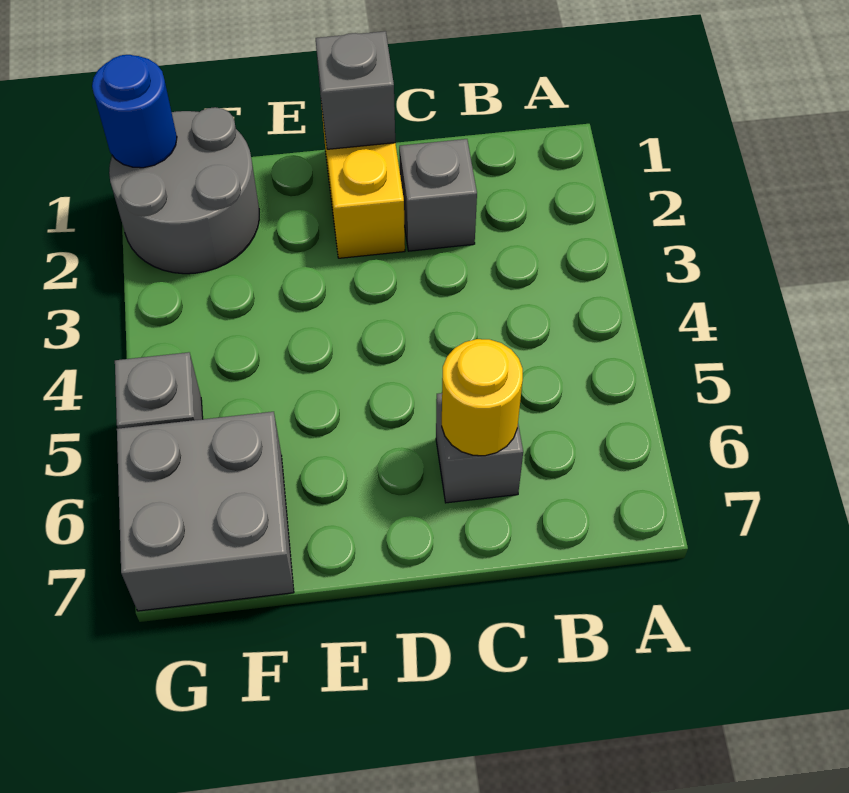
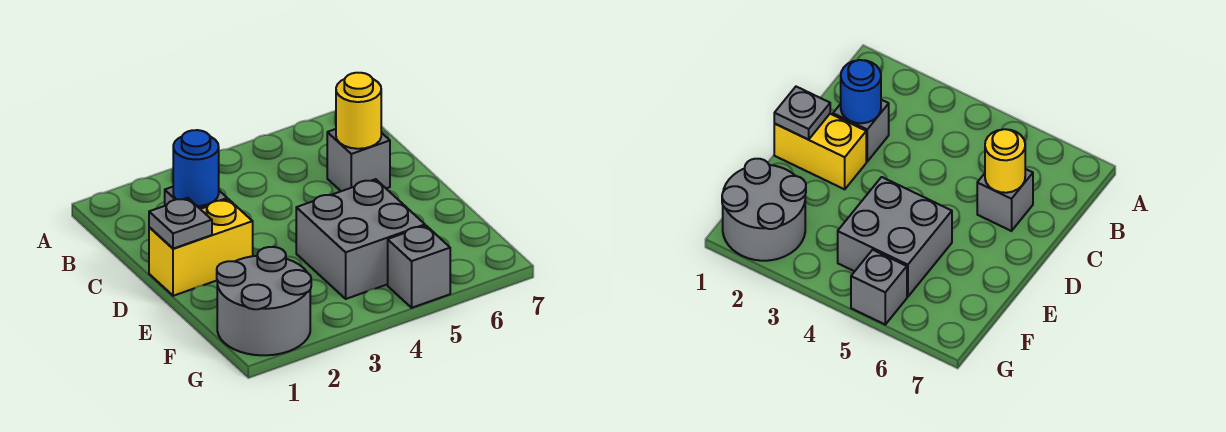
grey 1x1 brick [316,31,395,149] -> grey 1x1 plate [149,198,212,249]
grey 2x2 brick [117,412,294,611] -> grey 2x2 brick moved to [296,179,425,299]
blue 1x1 round brick [92,55,177,168] -> blue 1x1 round brick moved to [173,130,219,206]

